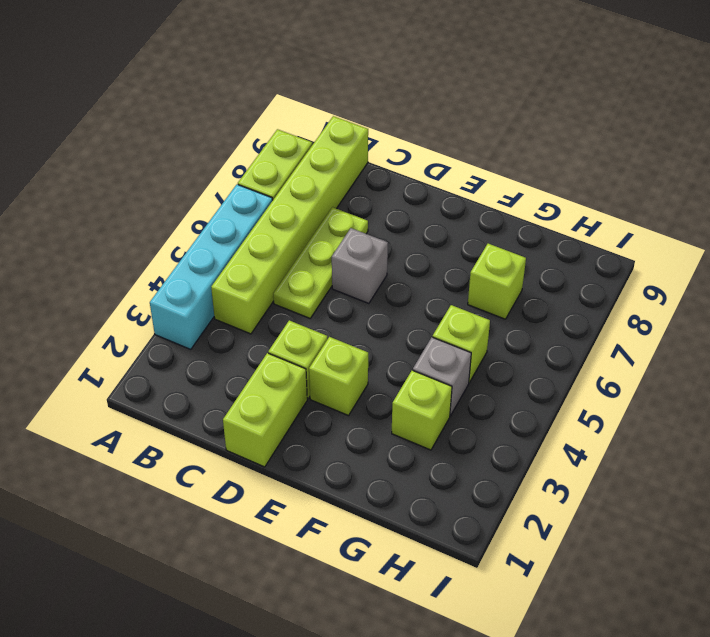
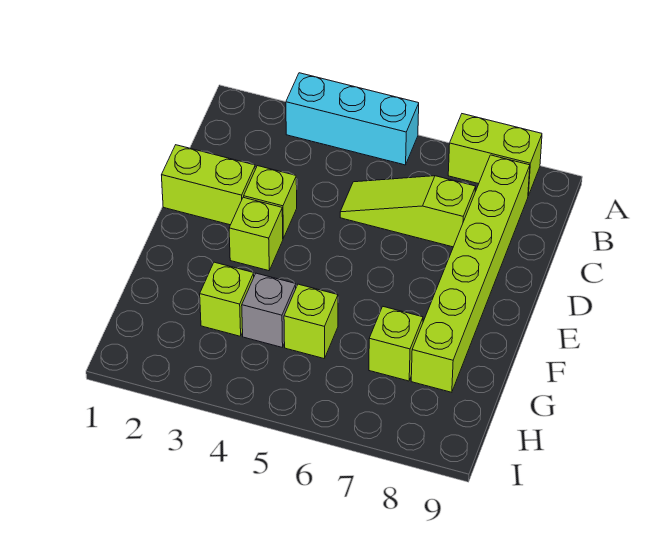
cyan 1x4 brick [150,184,273,349] -> cyan 1x3 brick [286,73,419,165]
lime 1x6 brick [211,116,368,334] -> lime 1x6 brick turned to [411,155,530,392]
lime 1x3 plate [273,207,368,318] -> lime 1x3 slope [340,176,476,247]
grey 1x1 brick [332,228,388,303] -> none

